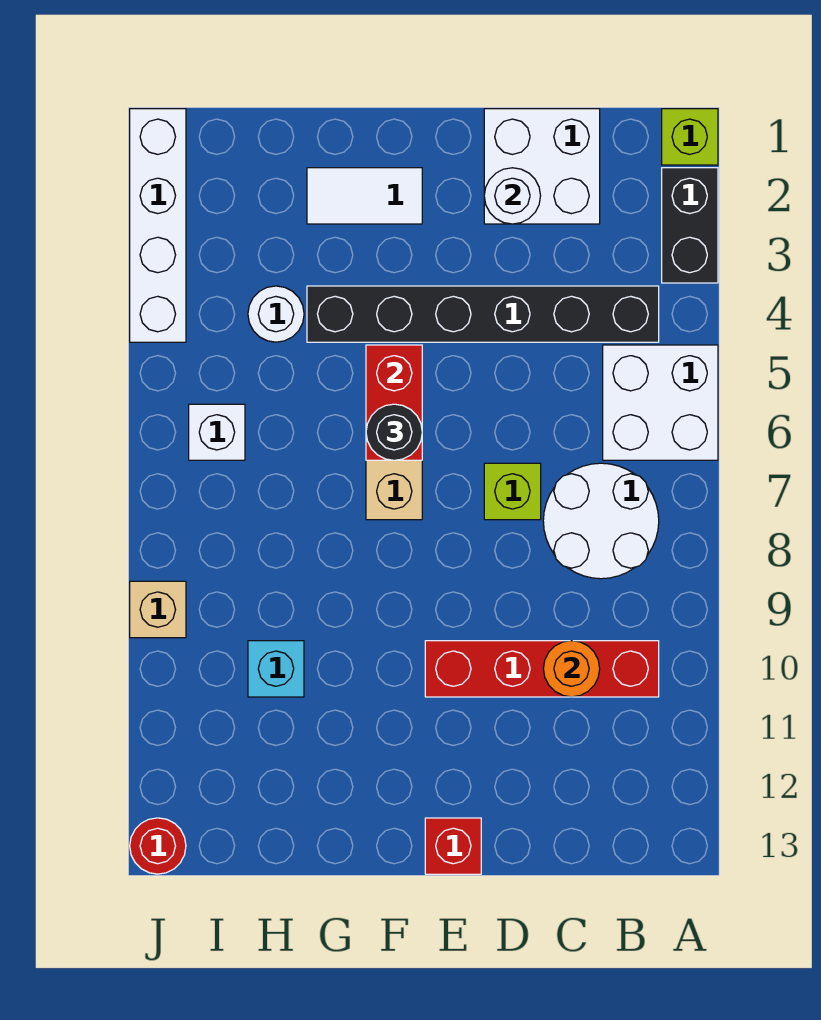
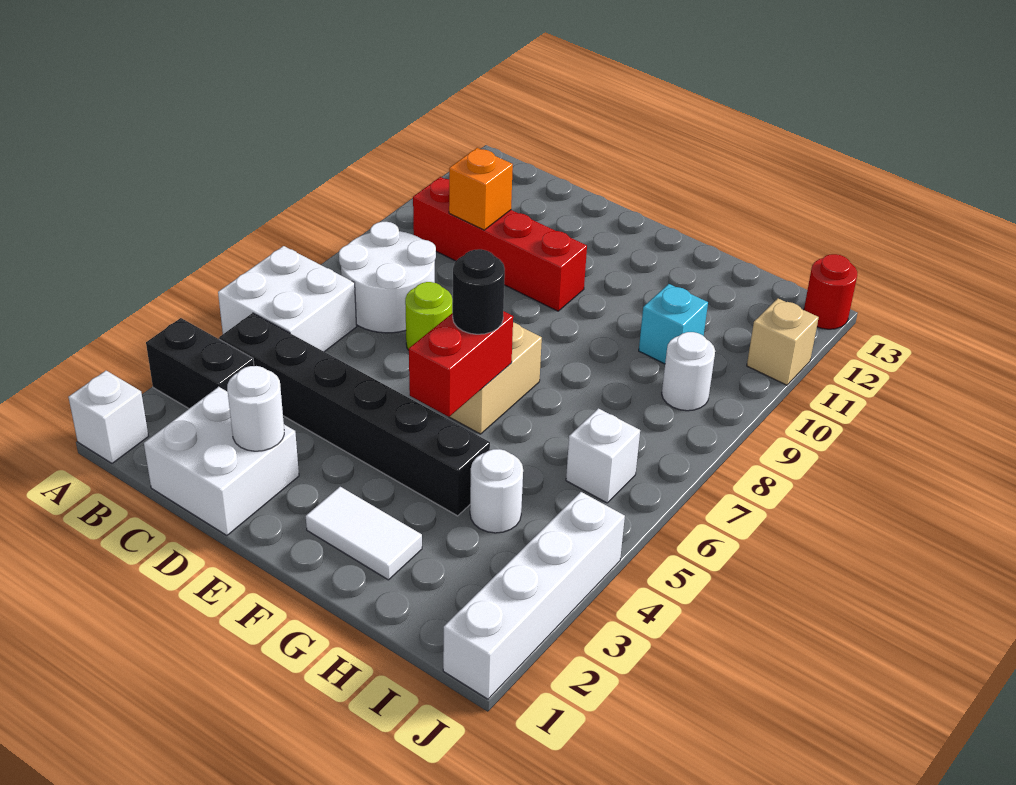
lime 1x1 brick [662,109,718,165] -> white 1x1 brick [69,371,148,463]
black 1x2 brick [662,168,718,283] -> black 1x2 brick turned to [146,318,254,408]
orange 1x1 round brick [543,641,600,697] -> orange 1x1 brick [449,148,513,230]
lime 1x1 brick [484,463,541,520] -> lime 1x1 round brick [405,282,452,350]
red 1x1 brick [425,818,481,874] -> none
none -> white 1x1 round brick [662,332,715,411]
tan 1x1 brick [130,581,186,638] -> tan 1x1 brick moved to [747,299,819,385]

